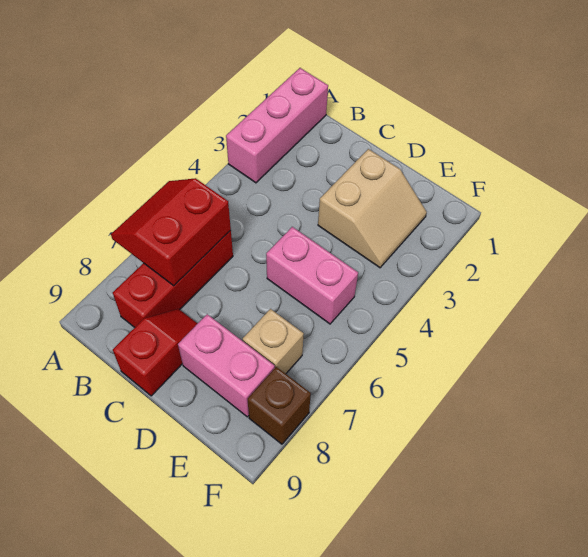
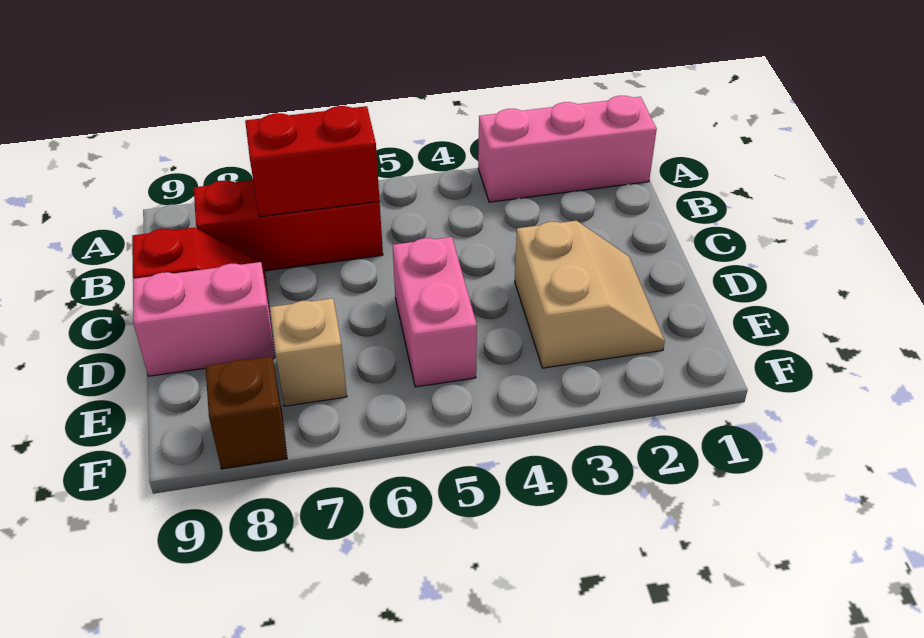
tan 2x2 slope [318,149,427,268] -> tan 2x2 slope turned to [515,221,665,368]
pink 1x2 brick [178,314,275,417] -> pink 1x2 brick turned to [133,262,275,376]

